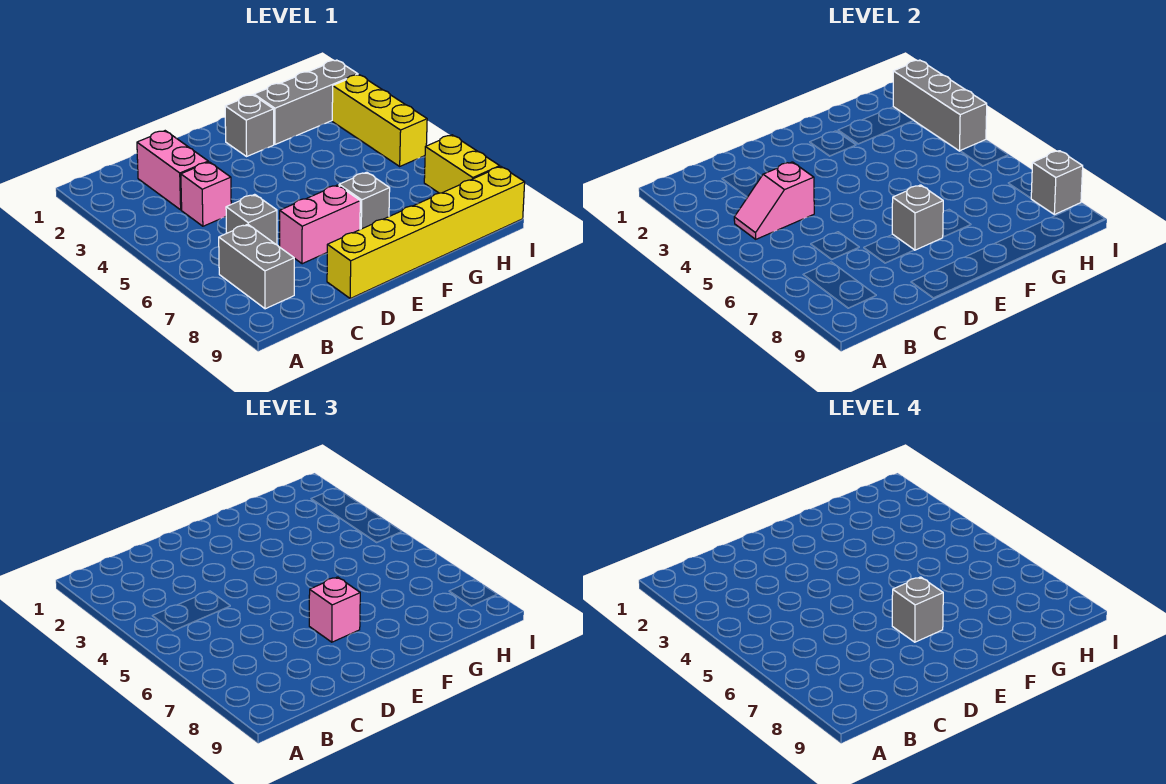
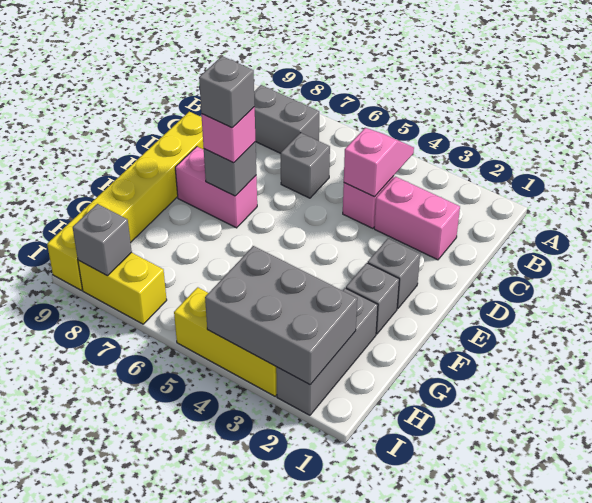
pink 1x2 brick [280,185,360,264] -> pink 1x2 brick turned to [175,147,257,228]
grey 1x1 brick [339,172,390,229] -> grey 1x1 brick moved to [368,239,420,309]
grey 1x3 brick [893,60,987,151] -> grey 2x3 brick [205,246,357,385]

